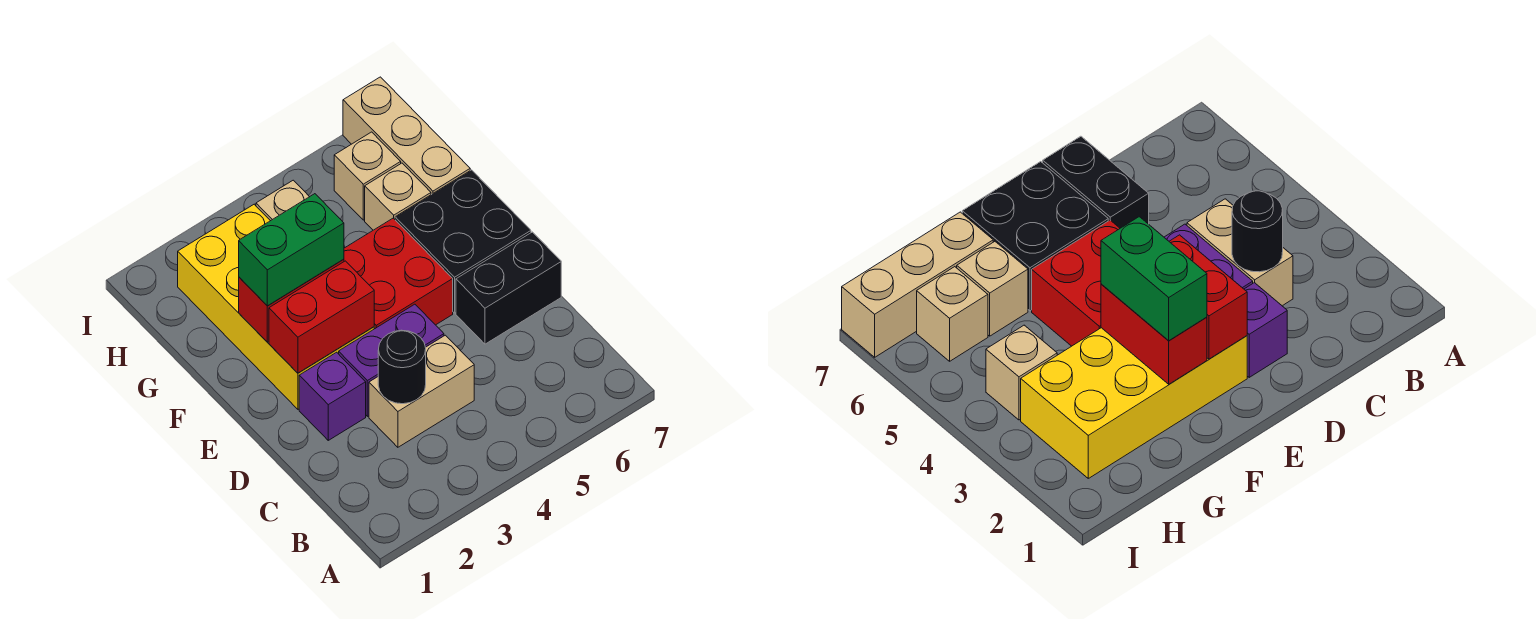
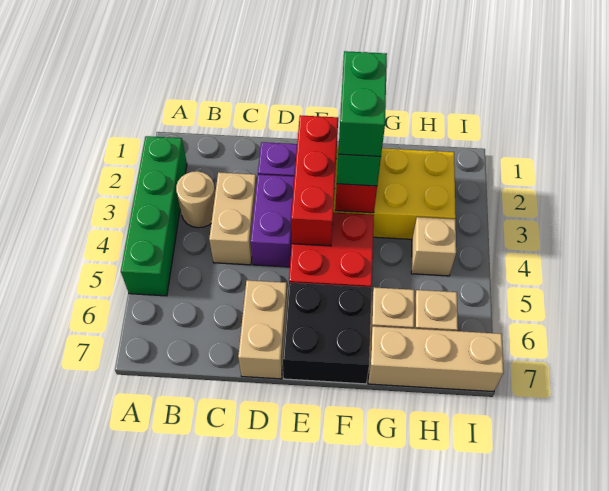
none -> green 1x4 brick [121,136,187,296]
none -> tan 1x1 round brick [176,171,215,228]
black 1x1 round brick [378,330,426,404] -> none
black 1x2 brick [456,232,561,344] -> tan 1x2 brick [238,280,287,379]
red 1x2 brick [269,261,374,373] -> red 1x3 brick [291,115,338,246]
none -> green 1x2 brick [338,51,387,156]

